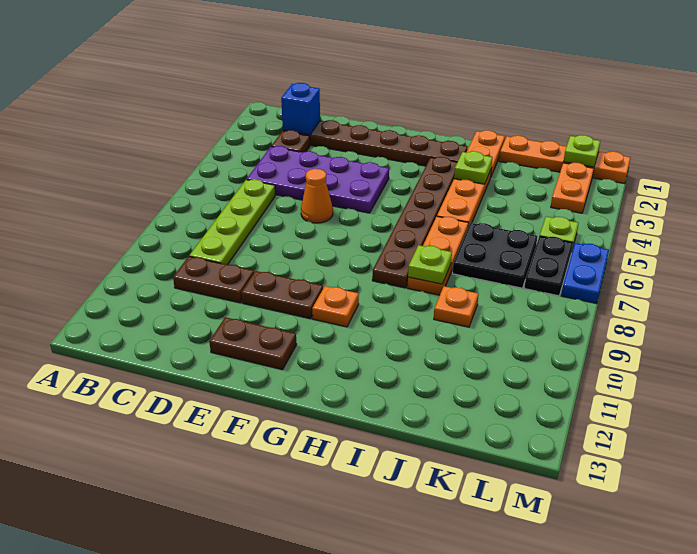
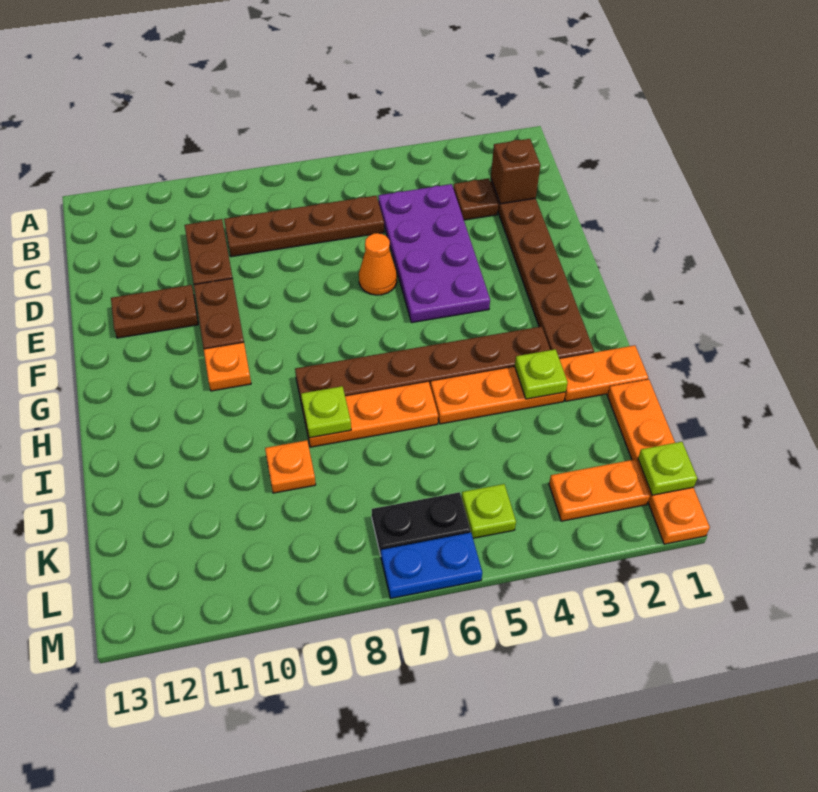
blue 1x1 brick [281,83,320,135] -> brown 1x1 brick [491,139,540,204]
lime 1x4 plate [189,180,276,265] -> brown 1x4 plate [224,196,384,257]
brown 1x2 plate [209,317,297,370] -> brown 1x2 plate turned to [111,285,198,338]
black 2x2 plate [453,223,537,288] -> none

